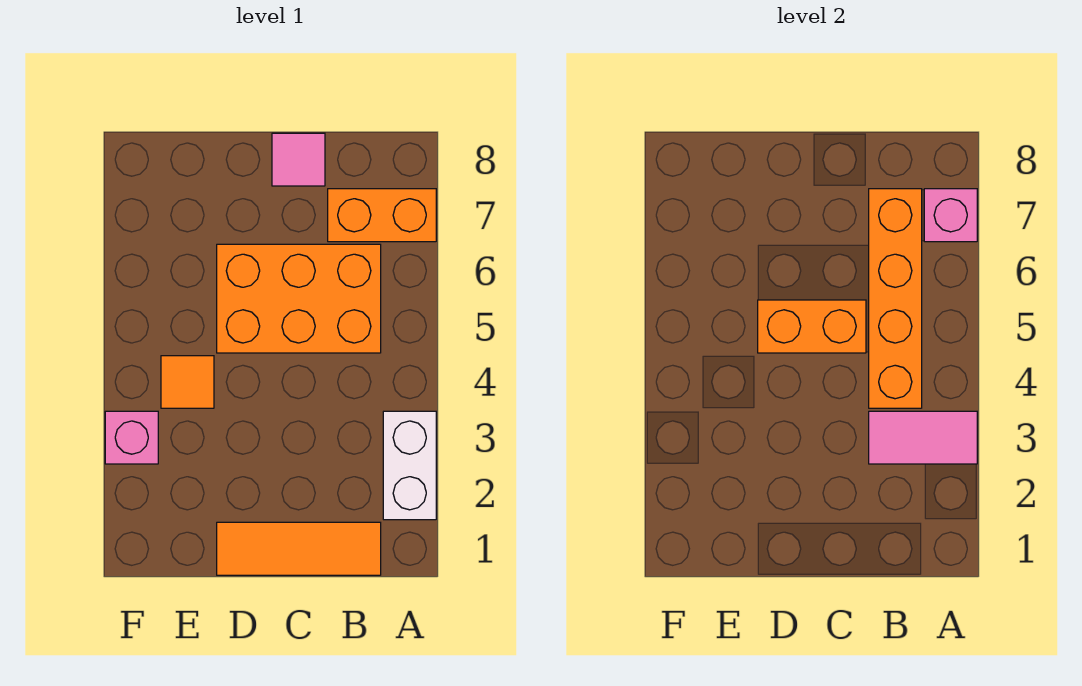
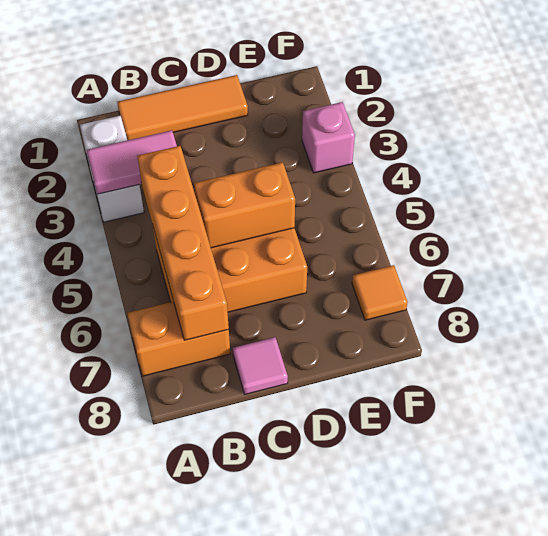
pink 1x1 brick [924,189,977,242] -> none
orange 1x1 tile [161,356,214,408] -> orange 1x1 tile moved to [352,265,408,320]

